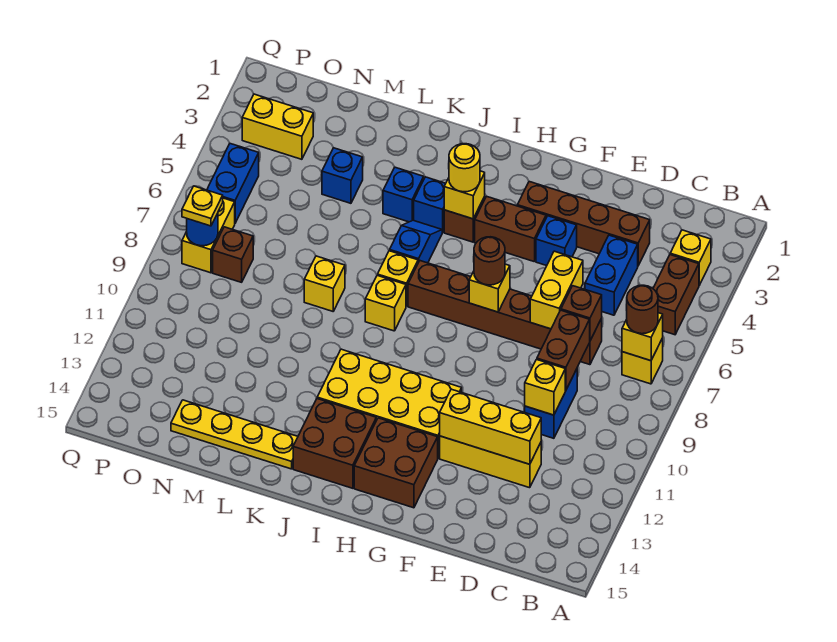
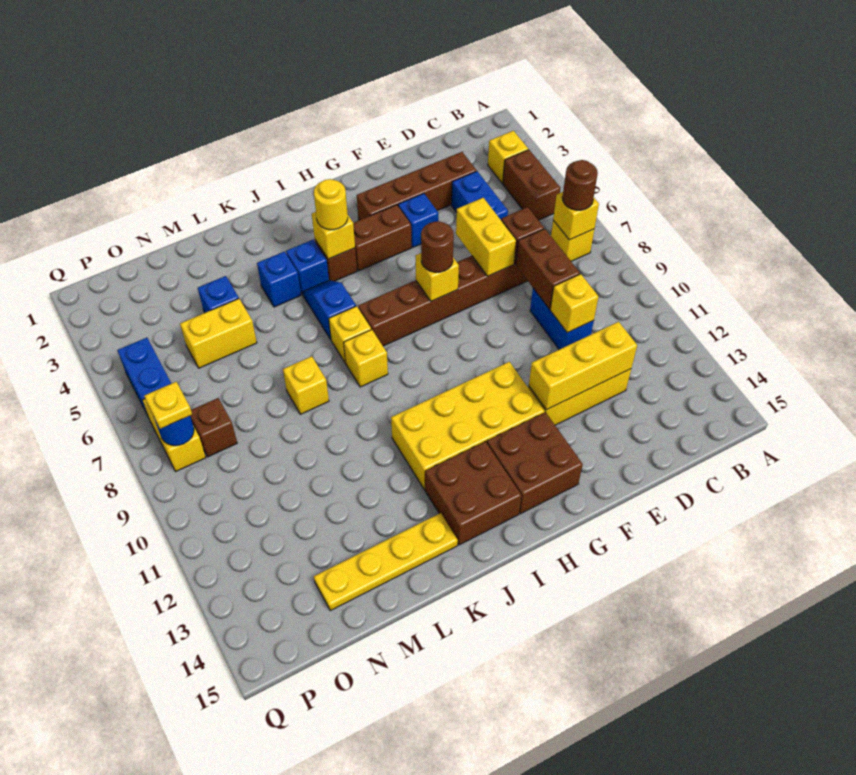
yellow 1x2 brick [242,94,313,159] -> yellow 1x2 brick moved to [180,299,257,368]

